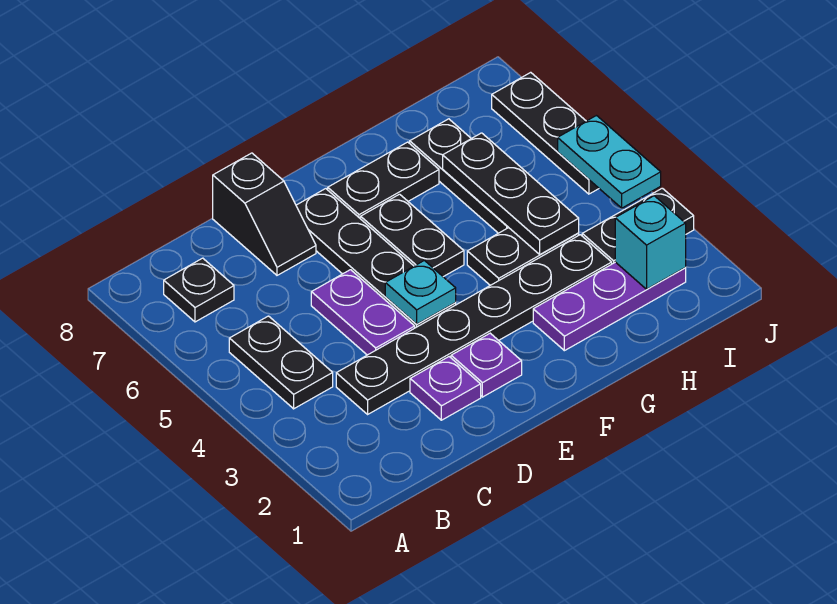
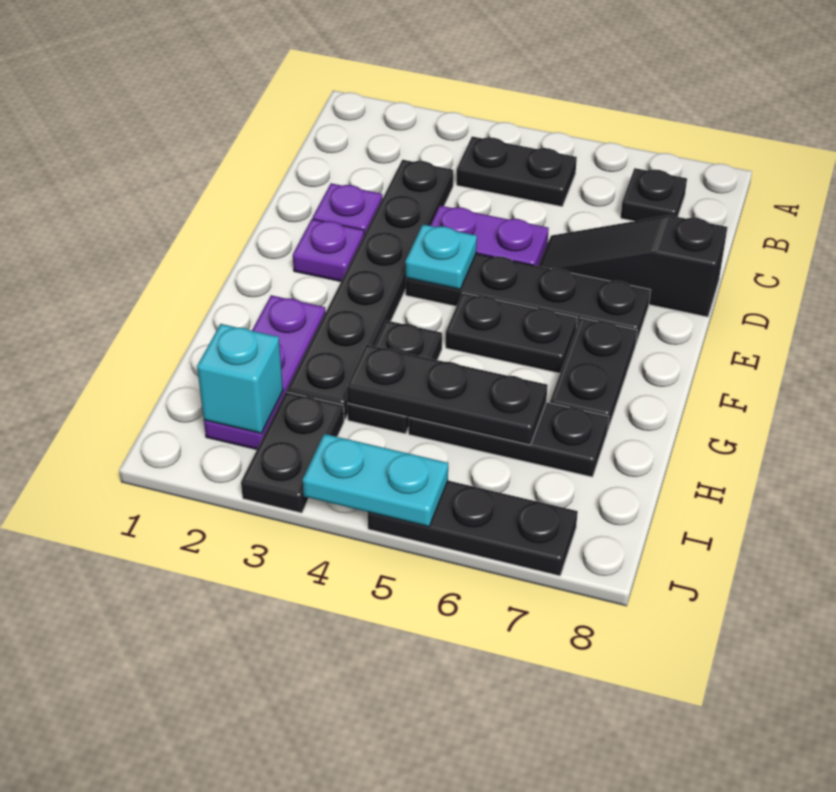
black 1x2 slope [213,153,316,275] -> black 1x3 slope [539,215,727,317]

